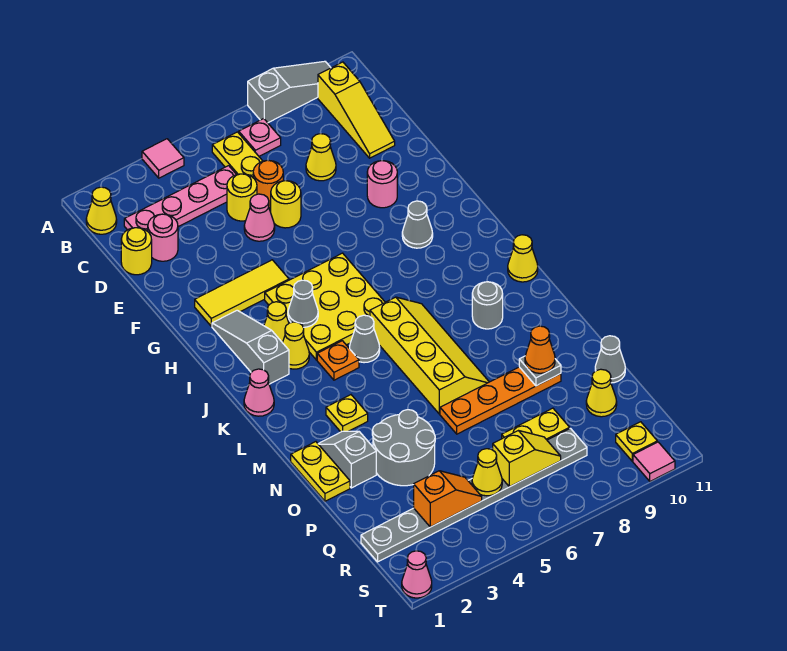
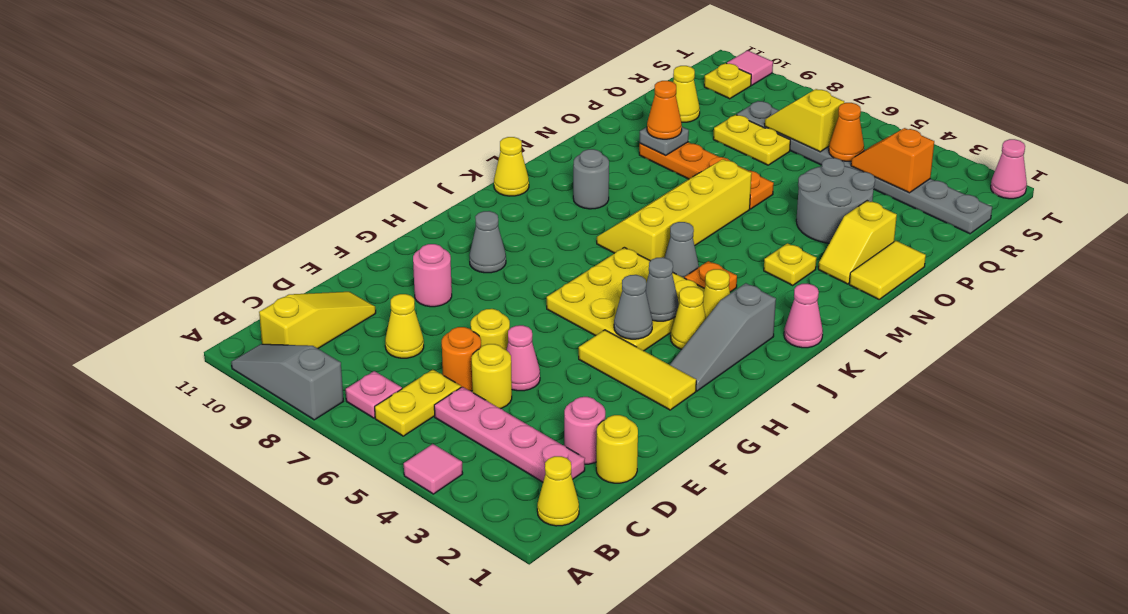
yellow 1x2 plate [291,442,350,501] -> yellow 1x2 tile [849,241,926,299]
grey 1x2 slope [319,431,376,488] -> yellow 1x2 slope [818,201,897,284]
grey 1x1 cone [595,336,625,383] -> grey 1x1 cone moved to [614,275,653,339]
yellow 1x1 cone [472,449,502,496] -> orange 1x1 cone [829,103,864,161]

